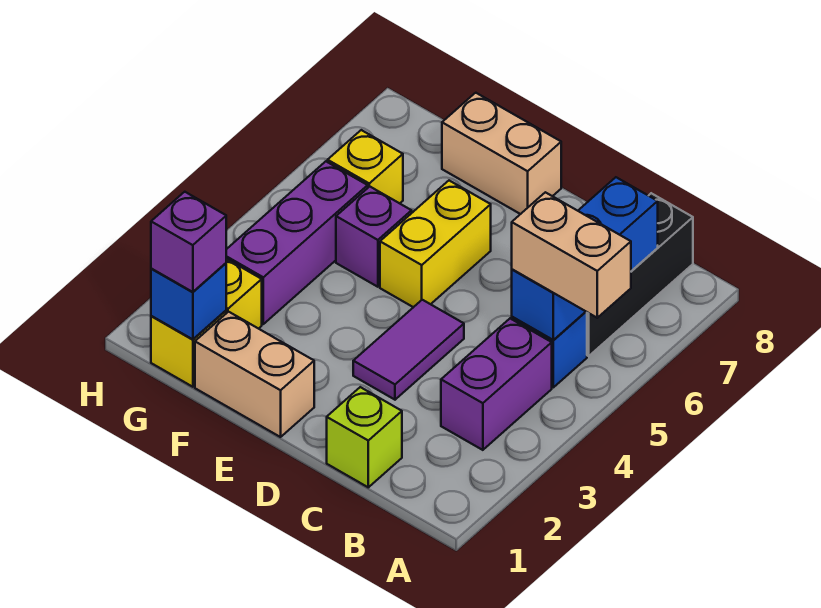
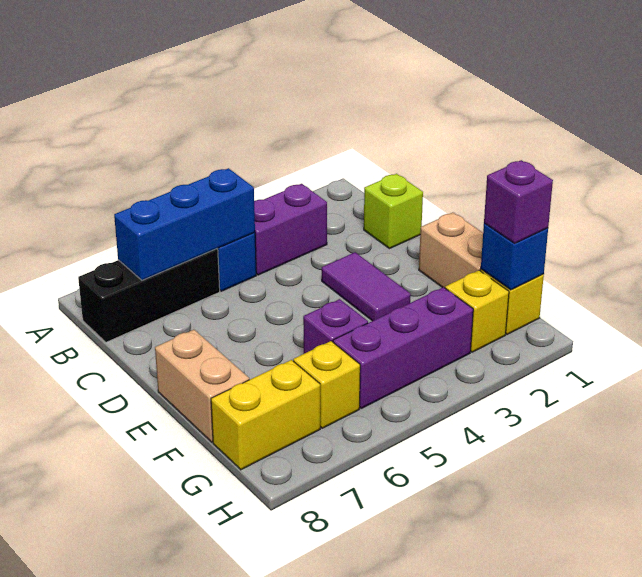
tan 1x2 brick [512,192,631,318] -> none
purple 1x2 tile [353,300,464,400] -> purple 1x2 tile turned to [322,252,411,321]
yellow 1x2 brick [380,181,491,307] -> yellow 1x2 brick moved to [211,360,320,470]

